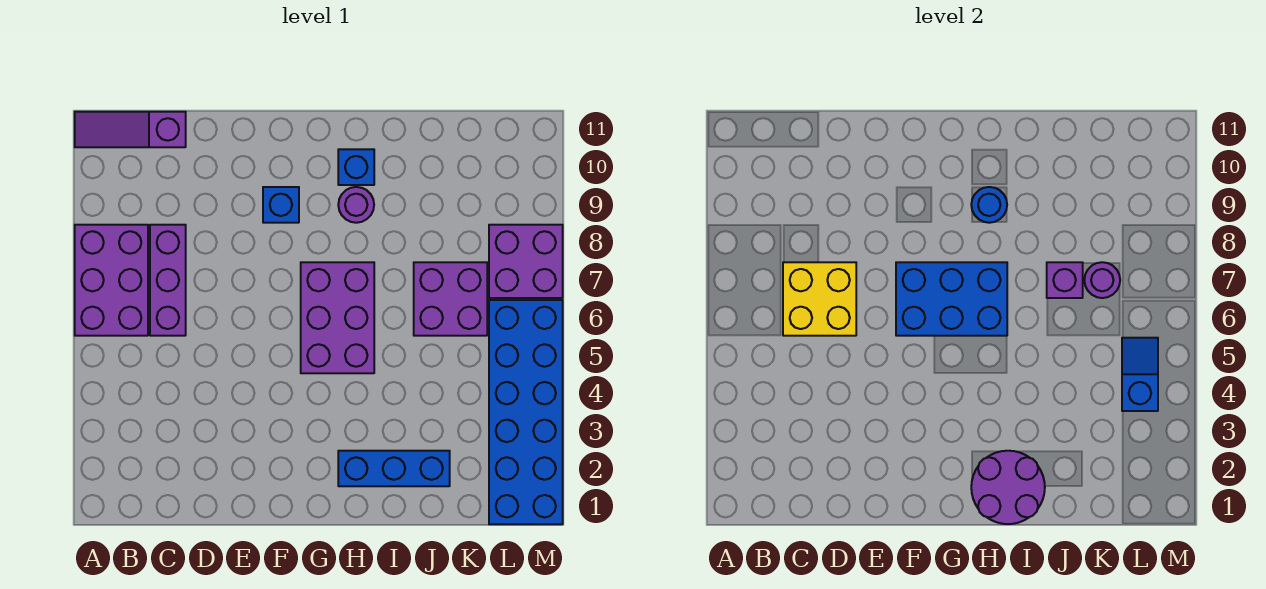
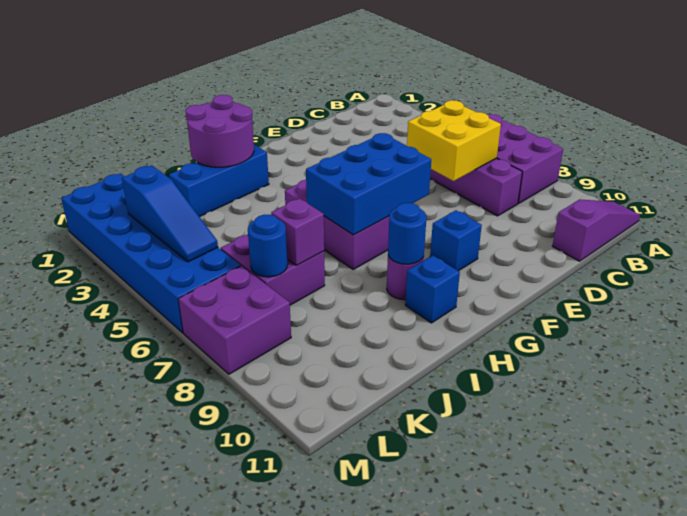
purple 1x1 round brick [1084,262,1120,298] -> blue 1x1 round brick [248,215,287,277]
blue 1x2 slope [1122,338,1158,411] -> blue 1x3 slope [122,166,218,262]

